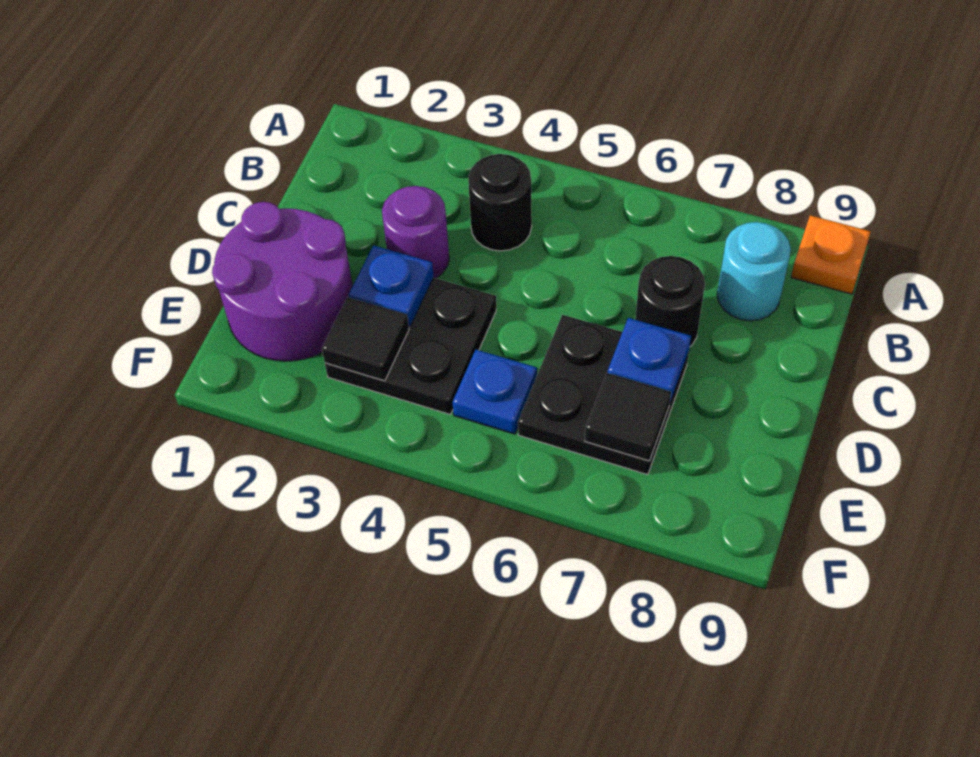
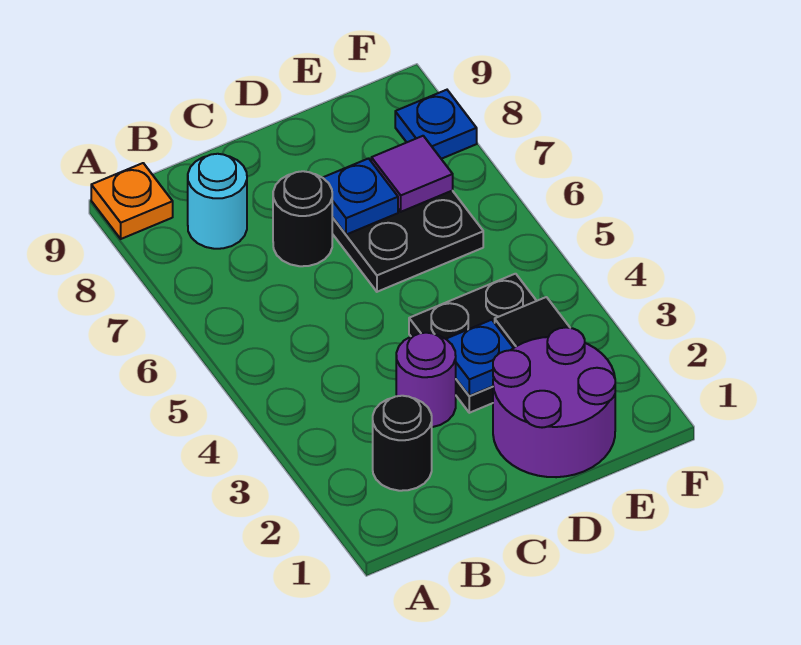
black 1x1 round brick [468,154,532,251] -> black 1x1 round brick moved to [373,396,432,491]
blue 1x1 plate [453,350,537,434] -> blue 1x1 plate moved to [395,90,477,159]
black 1x1 tile [585,373,671,461] -> purple 1x1 tile [371,136,453,212]

